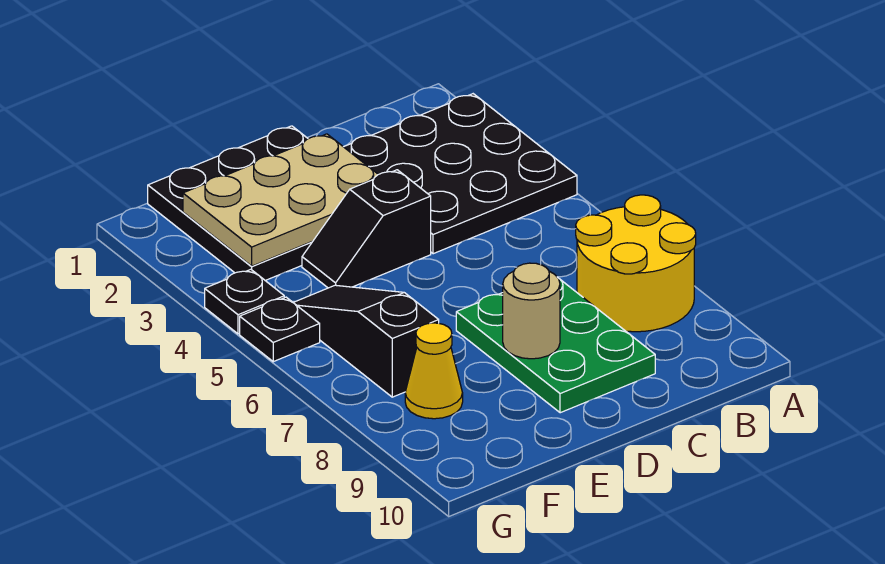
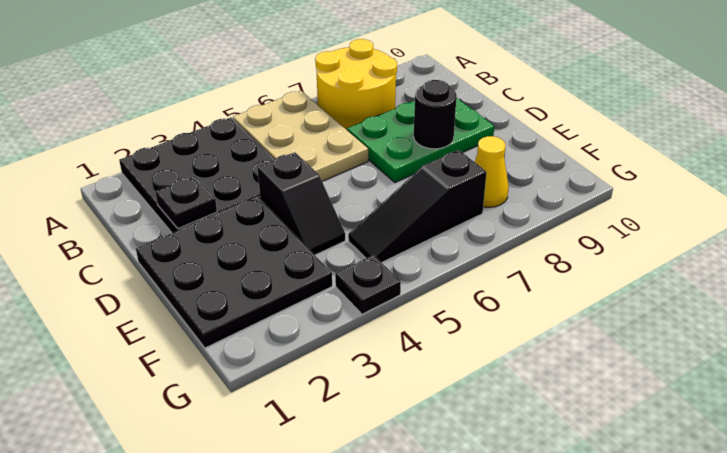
tan 2x3 plate [183,134,378,266] -> tan 2x3 plate moved to [233,91,368,181]
tan 1x1 round brick [503,263,560,359] -> black 1x1 round brick [414,80,457,149]
black 1x1 plate [240,297,320,362] -> black 1x1 plate moved to [155,176,217,228]

